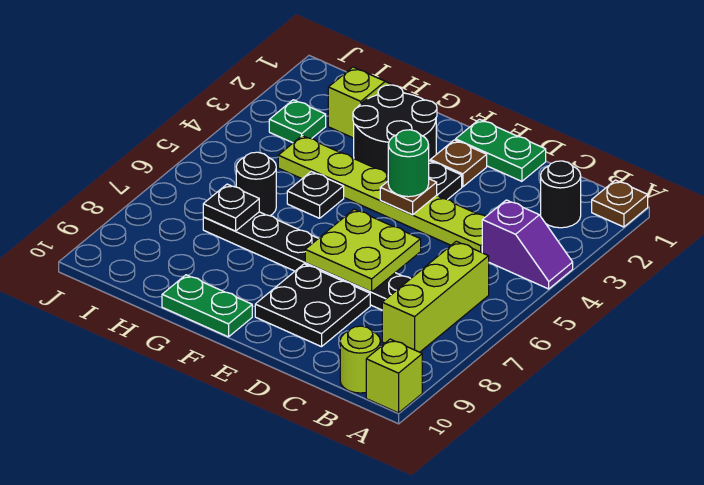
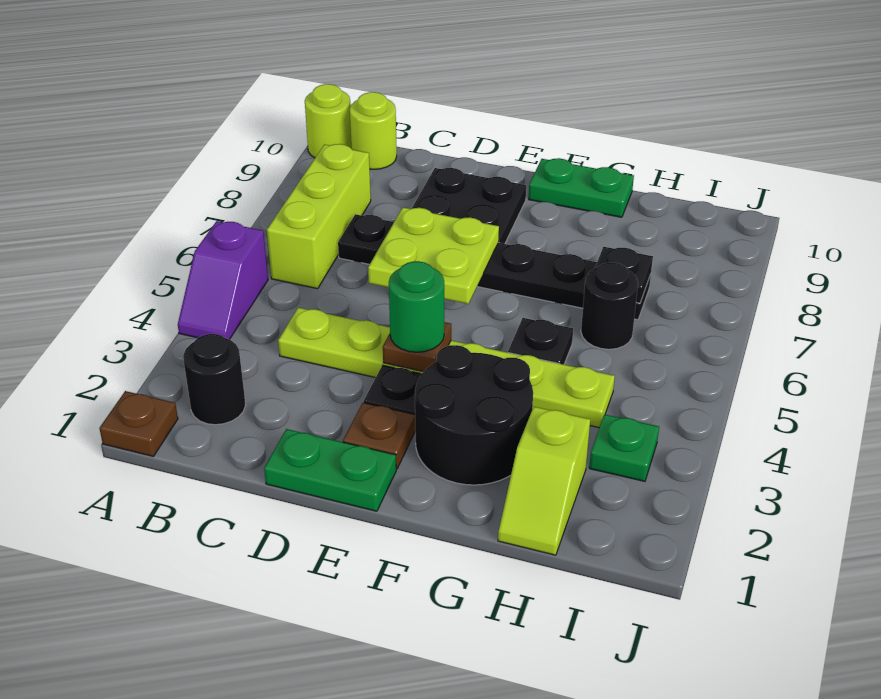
purple 1x2 slope [482,200,573,289] -> purple 1x2 slope turned to [178,221,268,340]
lime 1x1 brick [366,339,422,413] -> lime 1x1 round brick [305,84,351,158]

